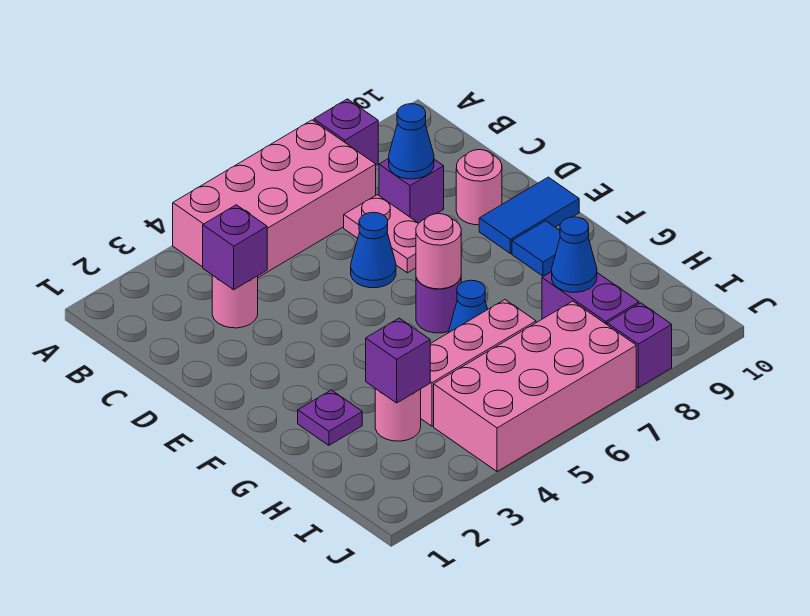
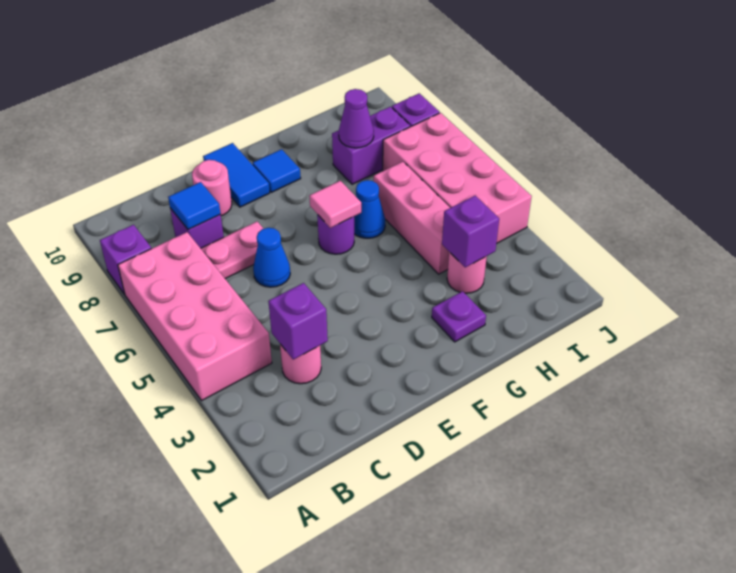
blue 1x1 cone [389,104,434,179] -> blue 1x1 tile [168,182,221,230]
pink 1x1 round brick [416,214,461,289] -> pink 1x1 tile [309,181,361,228]
blue 1x1 cone [551,217,597,292] -> purple 1x1 cone [339,89,374,148]

